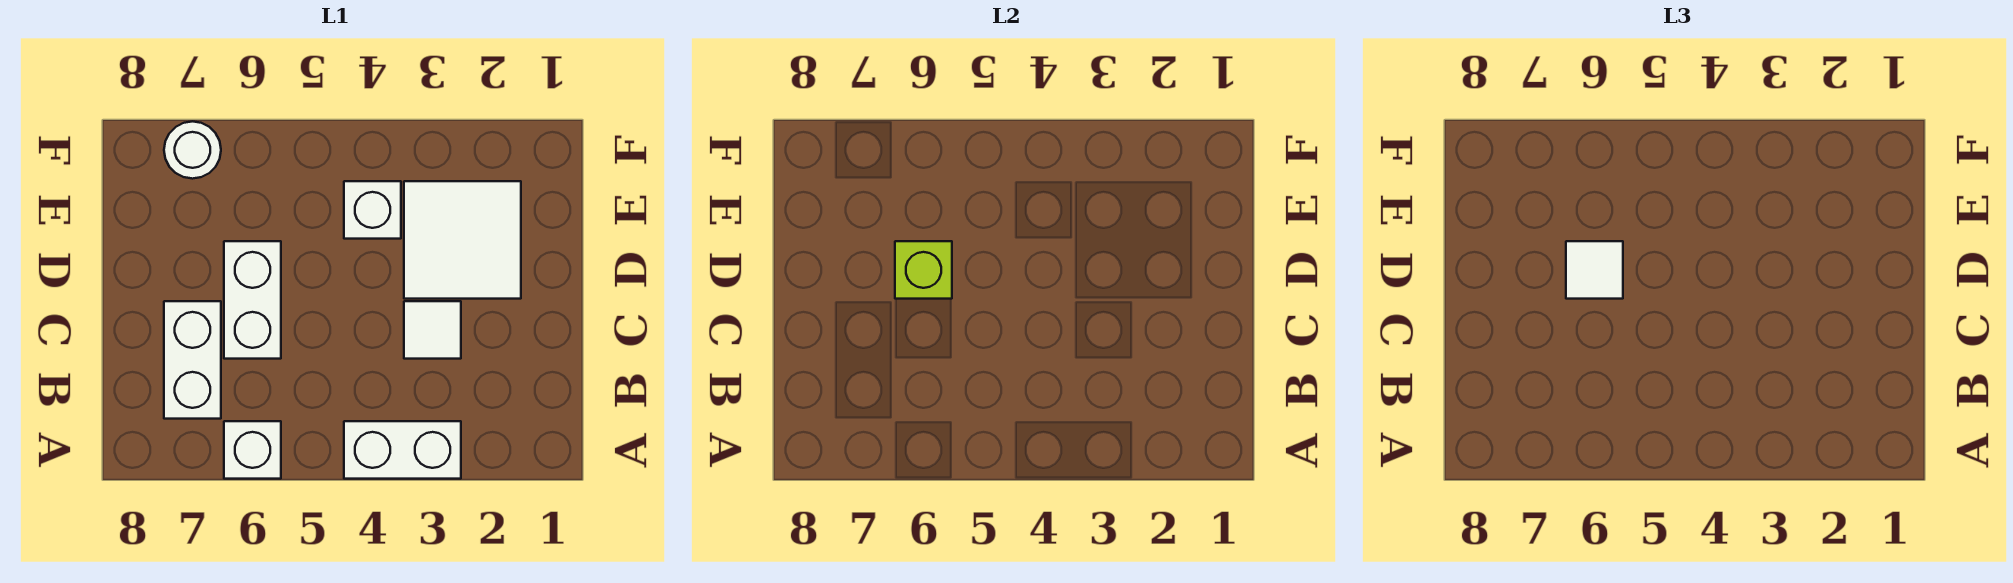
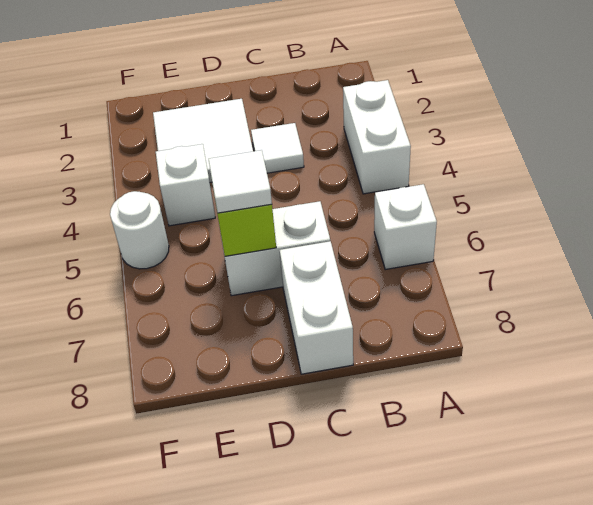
white 1x2 brick [164,301,221,419] -> white 1x2 brick turned to [279,241,353,374]
white 1x1 round brick [164,121,221,179] -> white 1x1 round brick moved to [110,191,169,269]

